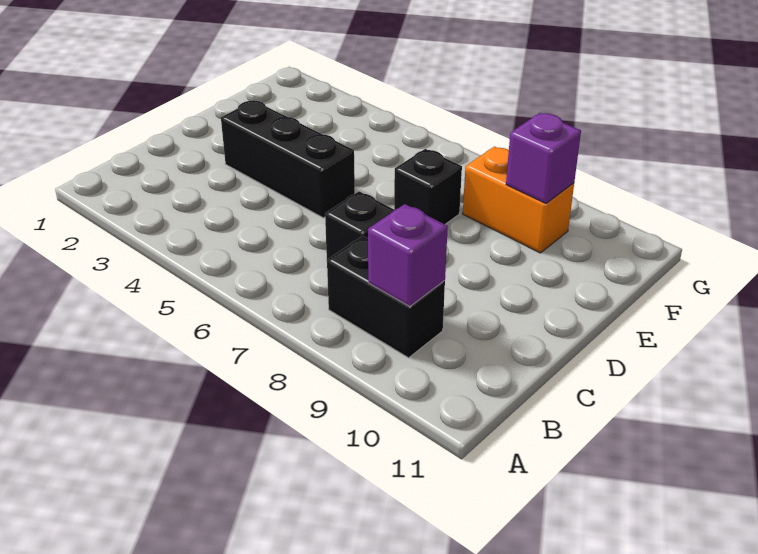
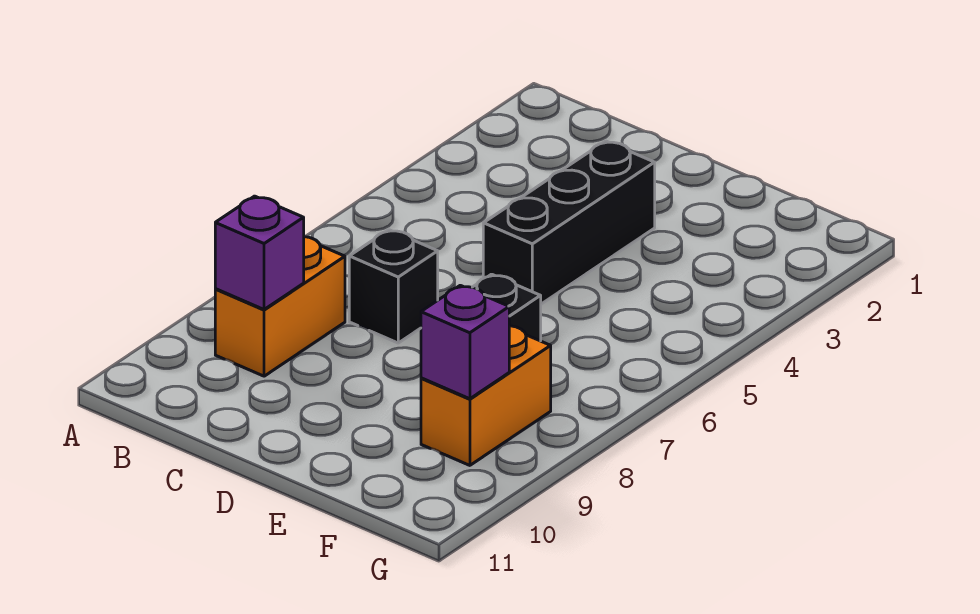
black 1x2 brick [327,236,445,358] -> orange 1x2 brick [215,237,345,376]

